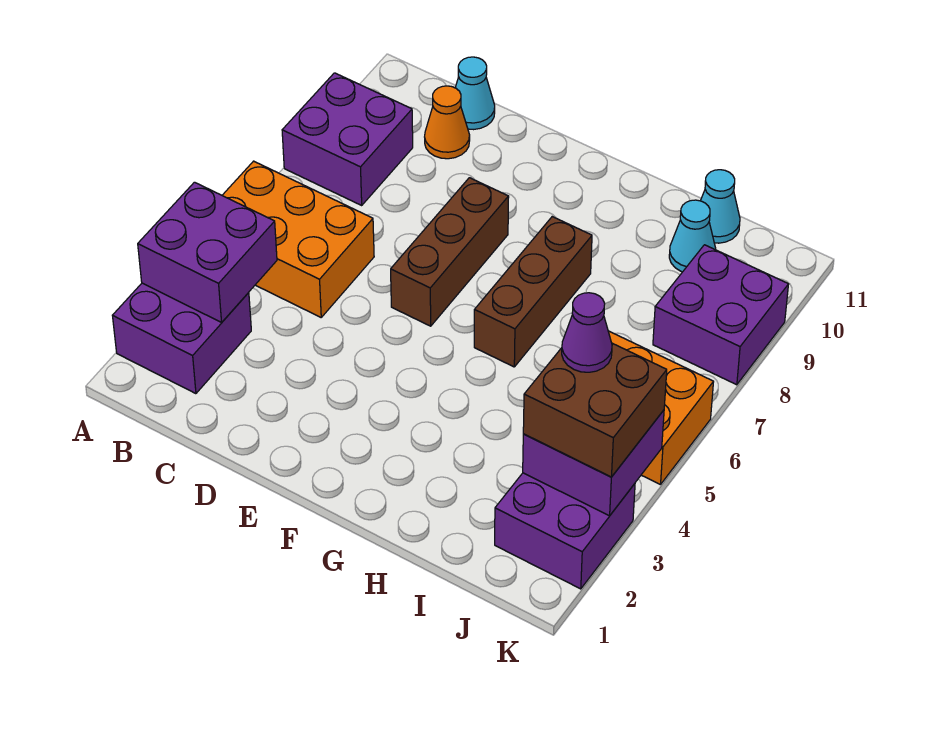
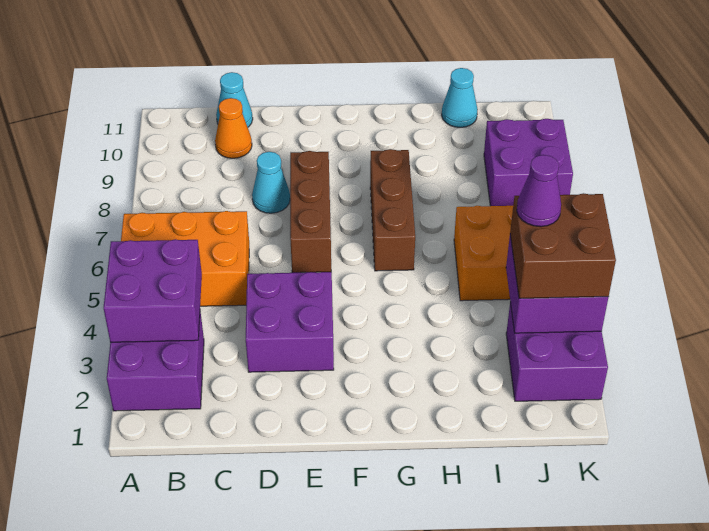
purple 2x2 brick [282,73,413,205] -> purple 2x2 brick moved to [246,272,334,372]
cyan 1x1 cone [669,200,716,272] -> cyan 1x1 cone moved to [252,152,290,213]

